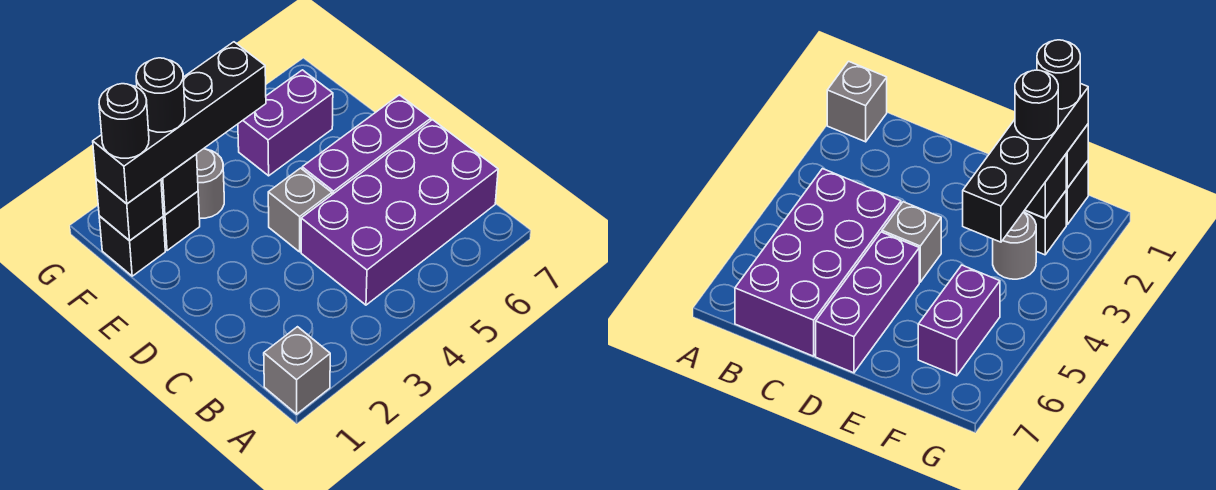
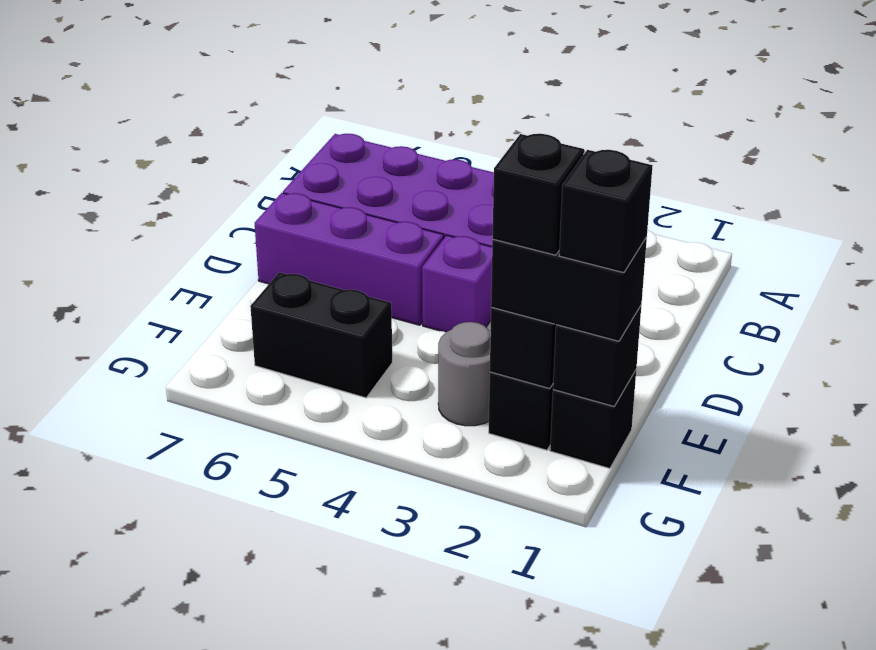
grey 1x1 brick [264,327,330,414] -> none
grey 1x1 brick [268,168,332,252] -> purple 1x1 brick [422,235,492,332]
black 1x4 brick [93,42,266,204] -> black 1x2 brick [491,237,647,341]
black 1x1 round brick [99,84,149,158] -> black 1x1 brick [559,150,653,273]
black 1x1 round brick [136,58,185,132] -> black 1x1 brick [493,134,584,255]
purple 1x2 brick [238,70,333,176] -> black 1x2 brick [250,272,392,398]

